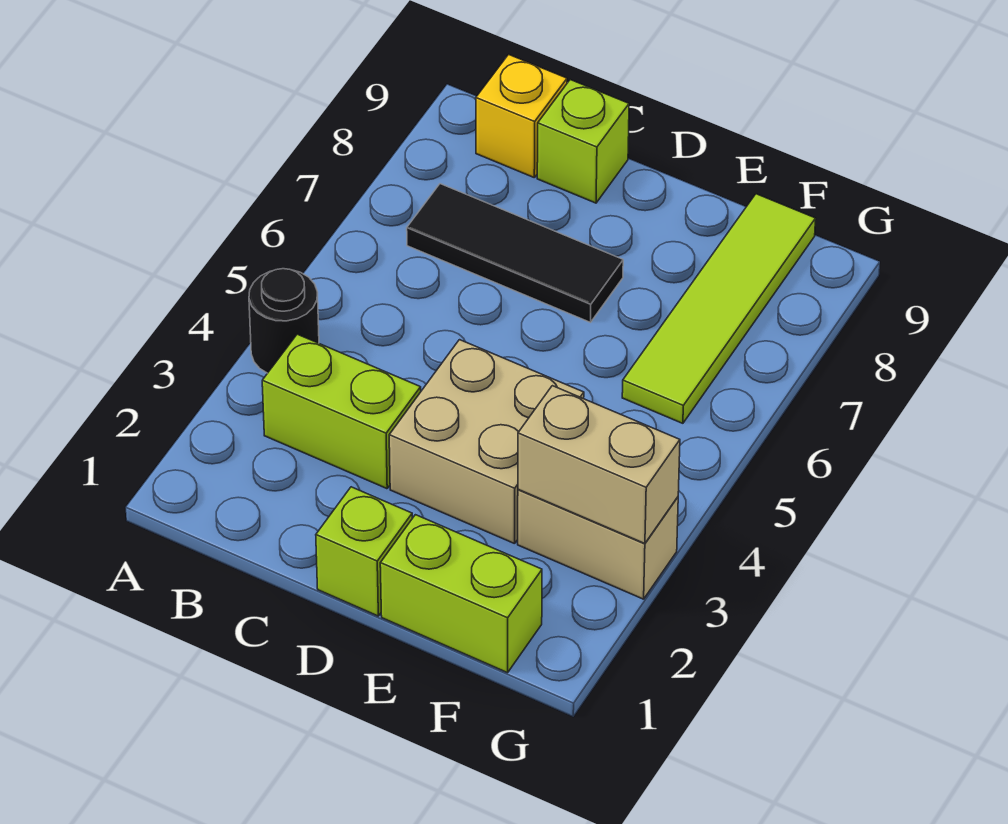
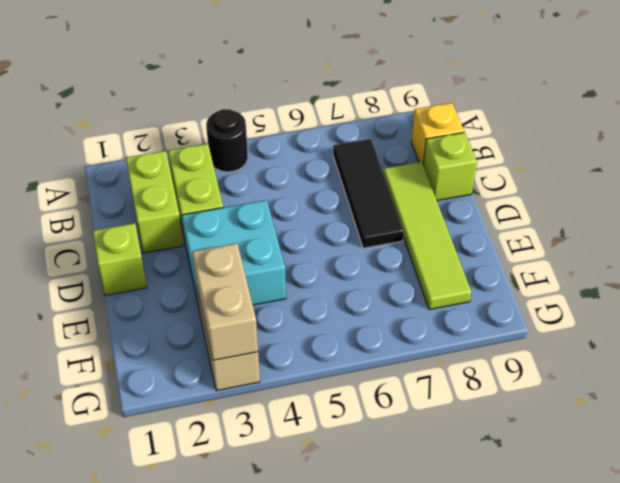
tan 2x2 brick [389,340,584,544] -> cyan 2x2 brick [182,200,286,311]
lime 1x2 brick [380,515,542,673] -> lime 1x2 brick moved to [126,151,184,253]
lime 1x4 tile [622,194,816,423] -> lime 1x4 tile turned to [383,162,471,310]

